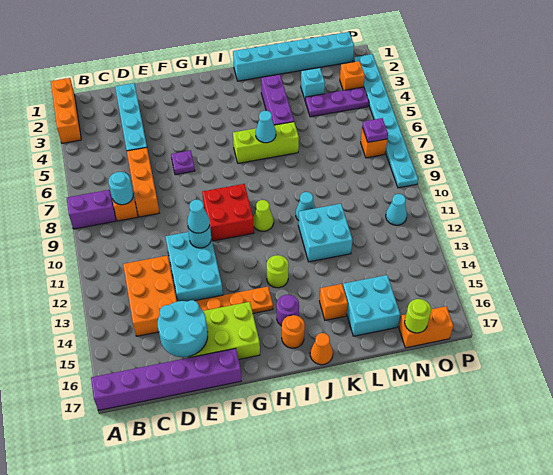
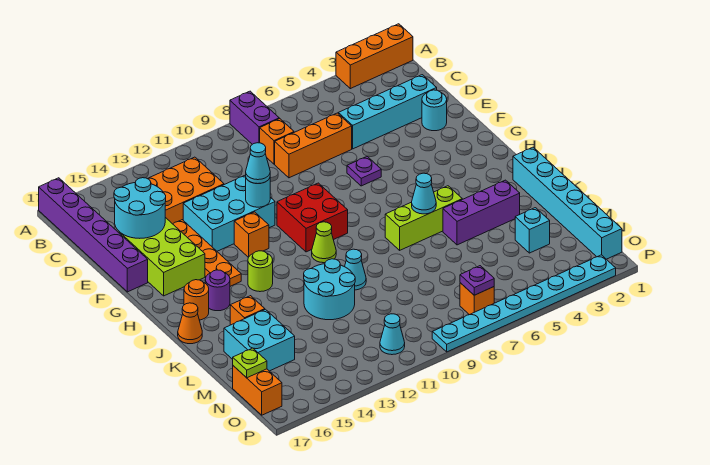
cyan 1x1 round brick [109,172,134,205] -> cyan 1x1 round brick moved to [422,90,447,131]
lime 1x3 brick [233,122,299,163] -> lime 1x3 brick turned to [385,186,462,250]
cyan 2x2 brick [298,204,352,262] -> cyan 2x2 round brick [304,259,355,320]
purple 1x3 plate [305,87,369,117] -> none
lime 1x1 round brick [405,299,431,333] -> lime 1x1 plate [233,348,267,378]
orange 1x1 brick [340,61,365,91] -> orange 1x1 brick moved to [234,212,269,257]

